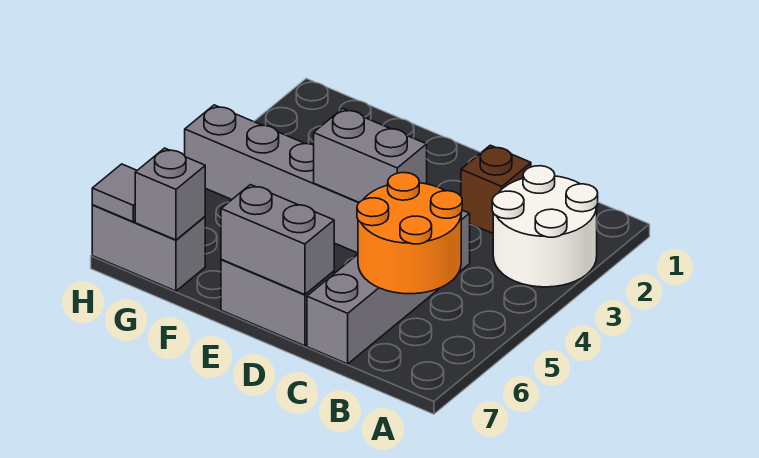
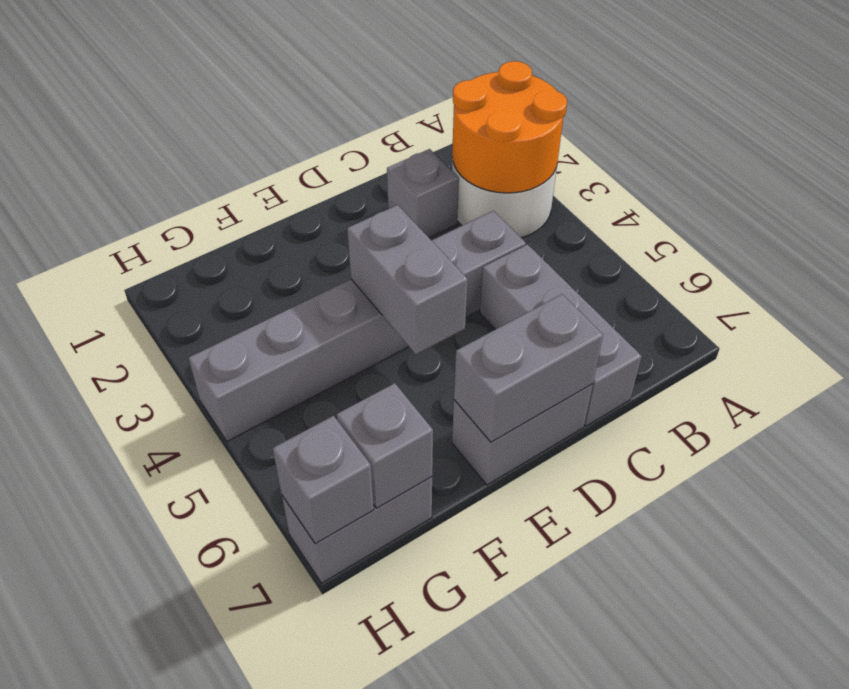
orange 2x2 round brick [357,173,462,294] -> orange 2x2 round brick moved to [452,61,567,193]
brown 1x1 brick [461,145,531,233] -> grey 1x1 brick [387,149,459,238]
grey 1x2 brick [314,109,427,202] -> grey 1x2 brick turned to [347,205,468,354]
grey 1x1 tile [92,164,137,222] -> grey 1x1 brick [273,416,374,544]

